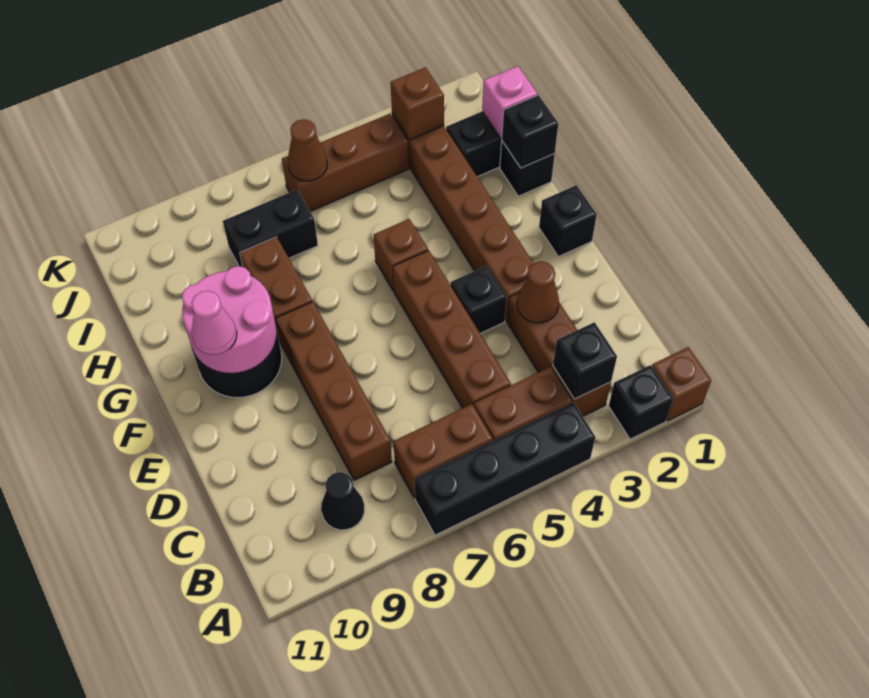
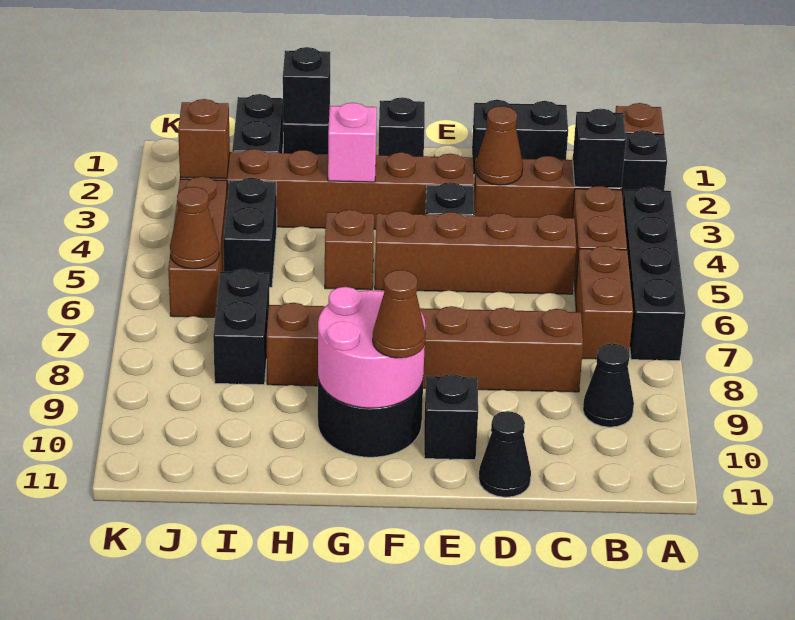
none -> black 1x2 brick [472,100,568,175]
none -> black 1x1 cone [479,411,531,497]
none -> black 1x1 brick [424,374,478,460]
pink 1x1 cone [191,291,237,355] -> brown 1x1 cone [373,270,426,358]
pink 1x1 brick [482,66,537,138] -> pink 1x1 brick moved to [328,103,377,182]
none -> black 1x2 brick [223,178,277,287]

